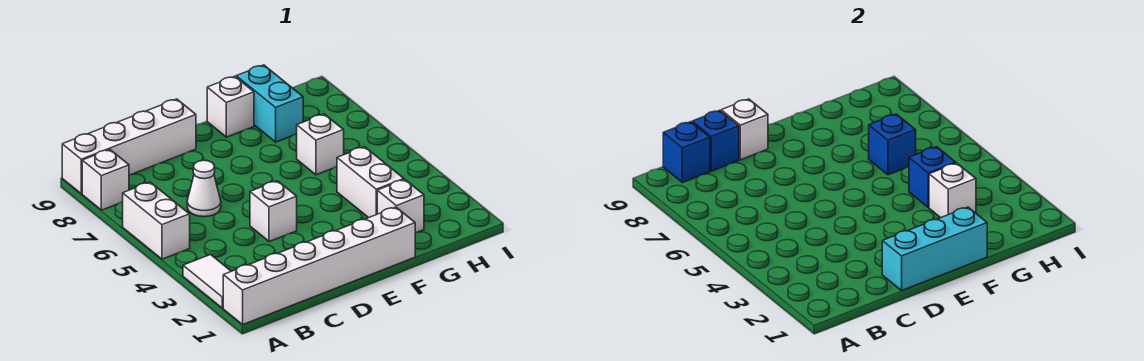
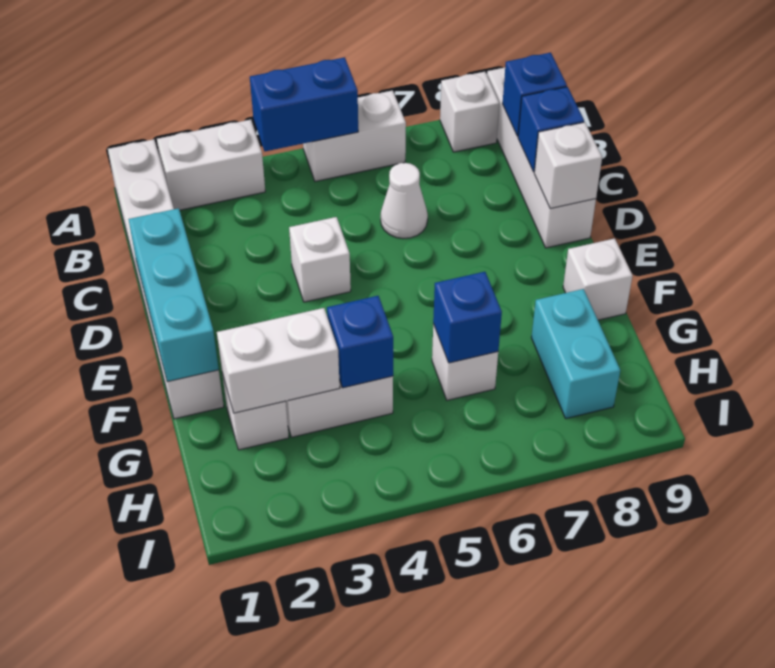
white 1x2 tile [183,255,231,308] -> white 1x2 brick [157,120,265,210]
none -> blue 1x2 brick [250,57,358,151]
white 1x1 brick [929,163,976,218] -> white 1x2 brick [217,308,340,413]
cyan 1x2 brick [236,65,303,142] -> cyan 1x2 brick turned to [531,289,620,418]

